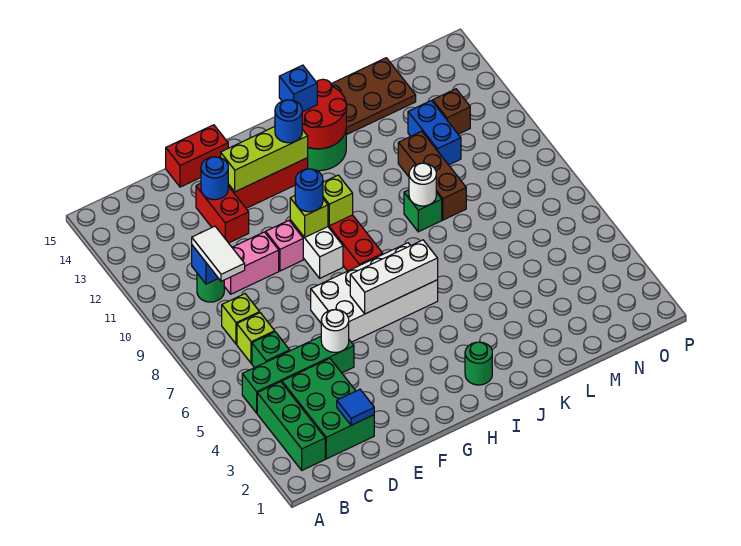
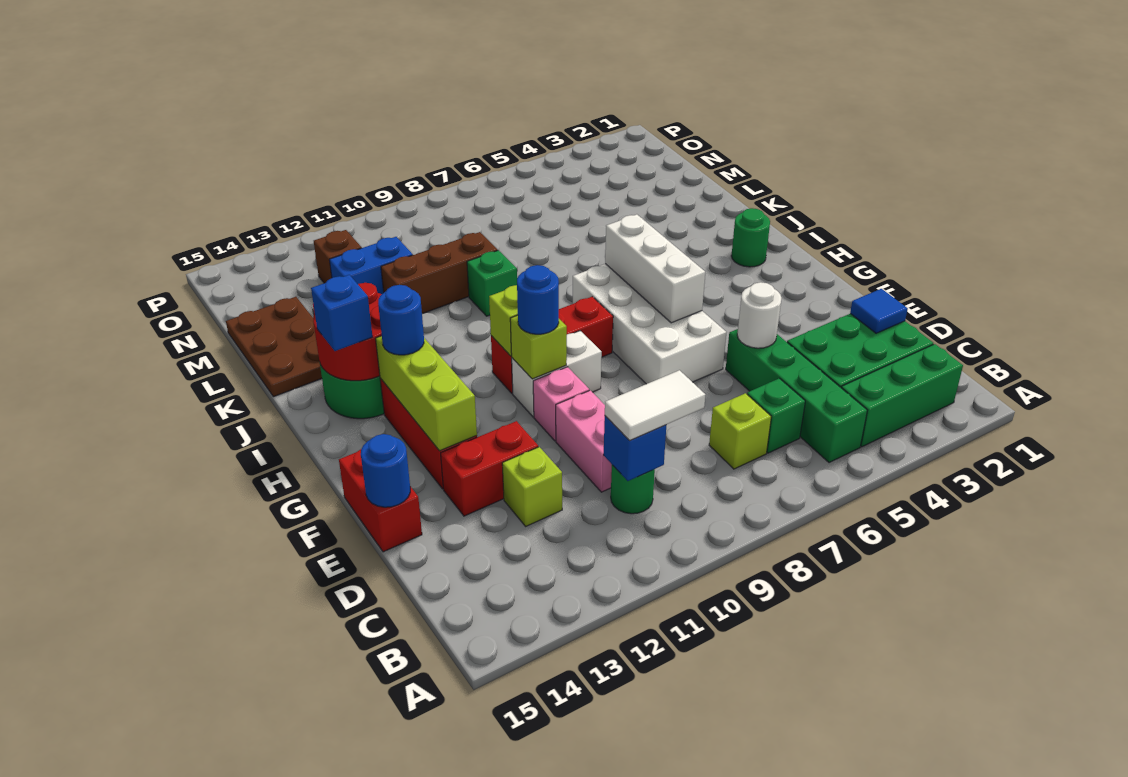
lime 1x1 brick [222,294,260,344] -> lime 1x1 brick moved to [502,447,562,526]
blue 1x1 round brick [201,157,228,200] -> blue 1x1 round brick moved to [361,434,410,507]
white 1x1 round brick [409,163,436,206] -> none

